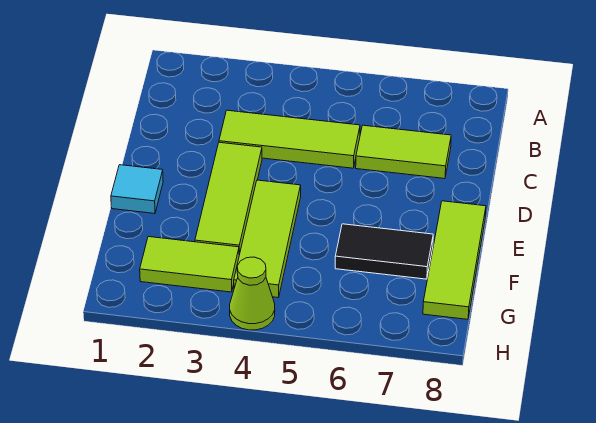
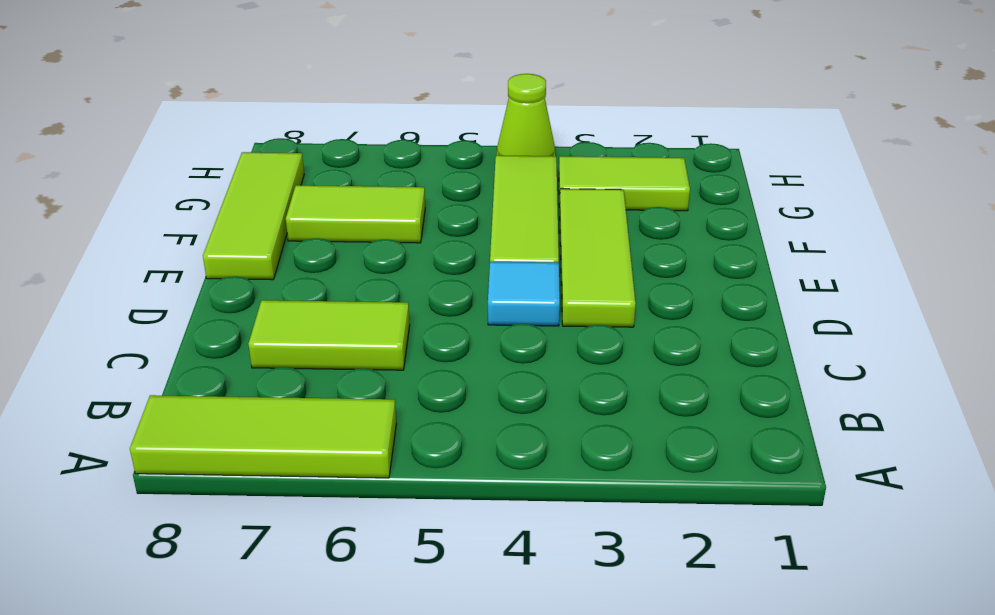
lime 1x3 tile [219,110,360,168] -> lime 1x3 tile moved to [130,395,396,478]
cyan 1x1 tile [111,165,163,214] -> cyan 1x1 tile moved to [488,262,560,326]
black 1x2 tile [335,224,433,279] -> lime 1x2 tile [286,185,425,243]

